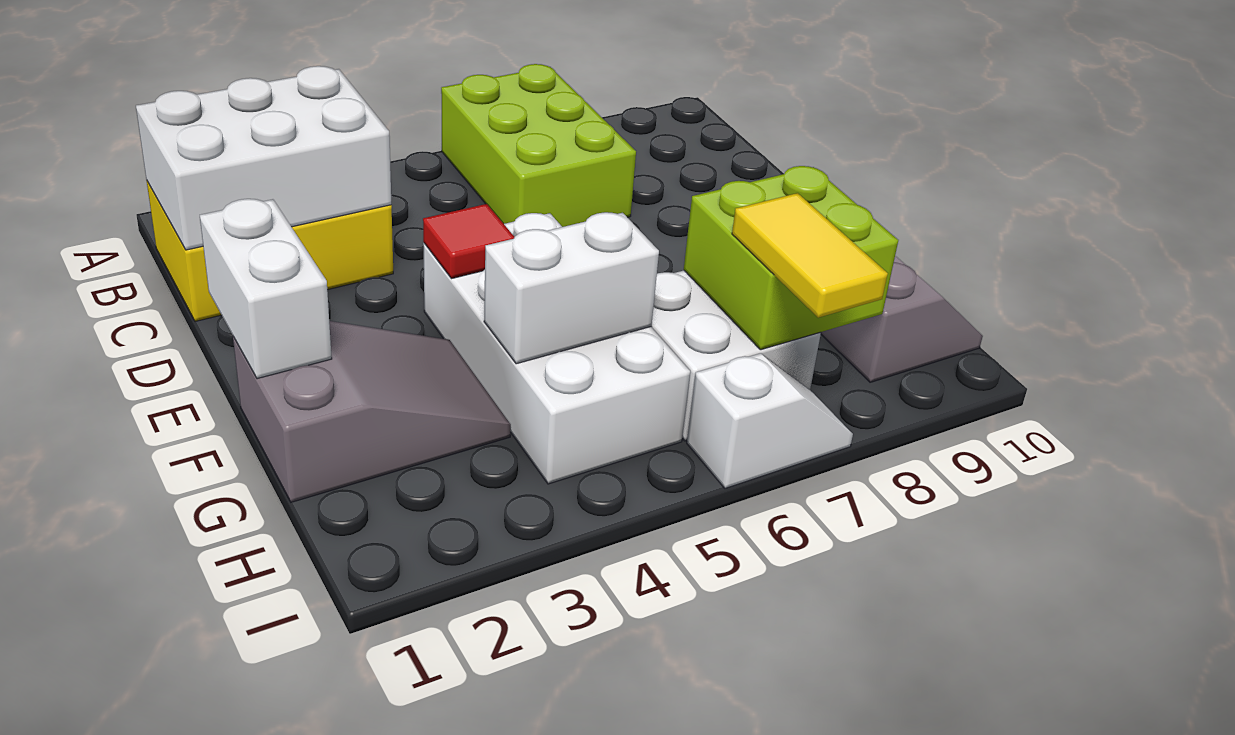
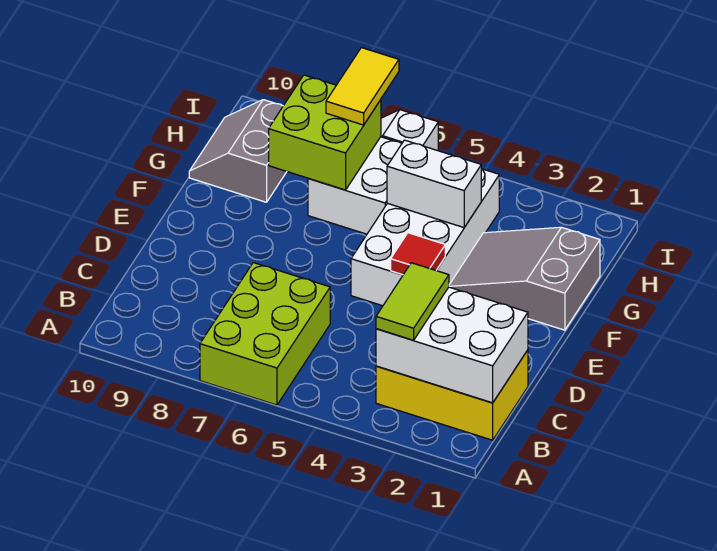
none -> lime 1x2 tile [376,263,449,340]
white 1x2 brick [200,199,332,379] -> none

